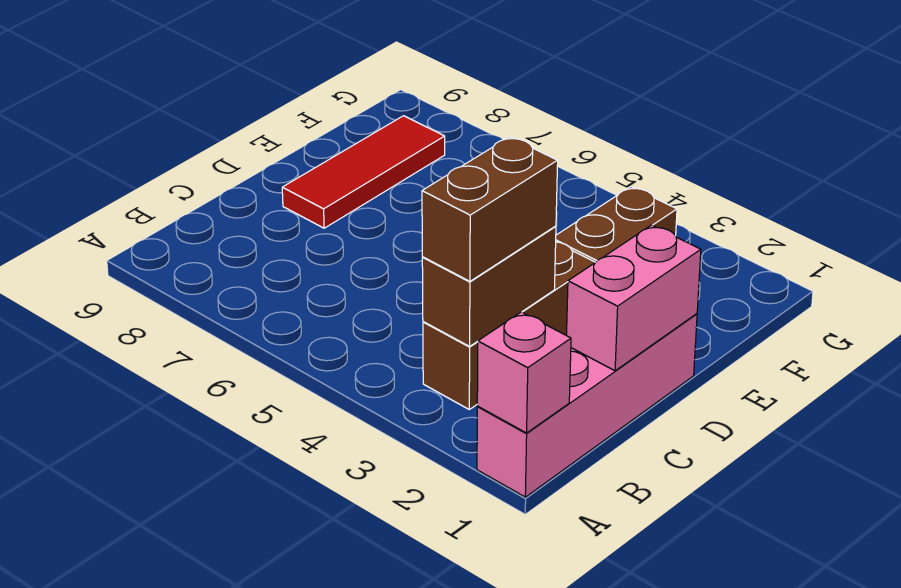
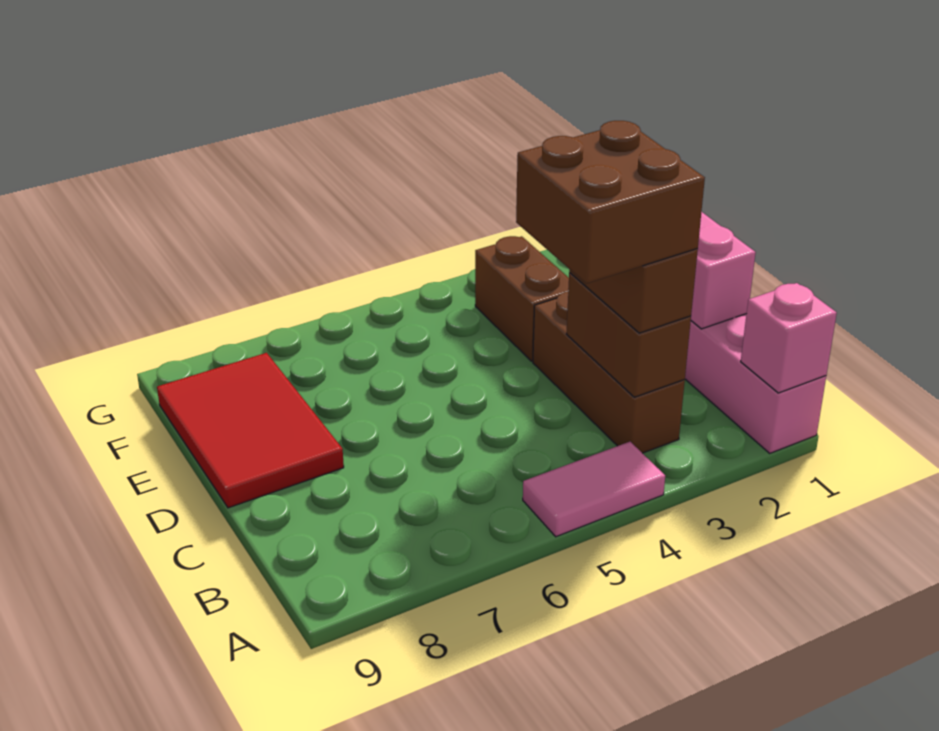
none -> pink 1x2 tile [523,442,665,537]
none -> brown 2x2 brick [516,121,705,284]
red 1x3 tile [282,116,445,228] -> red 2x3 tile [157,353,344,508]

